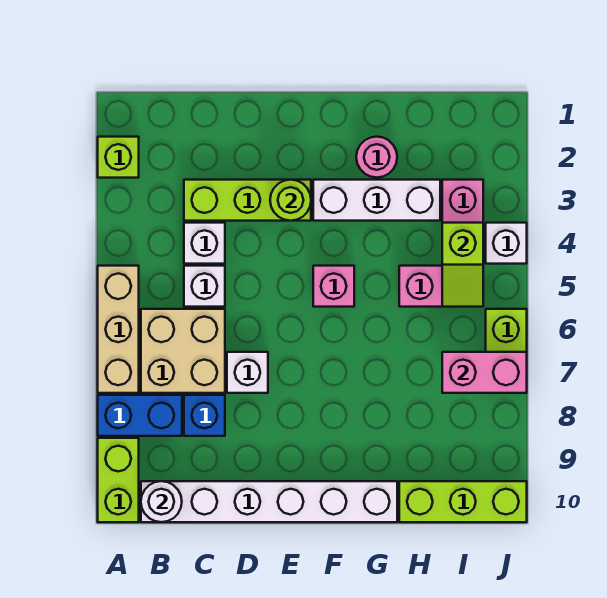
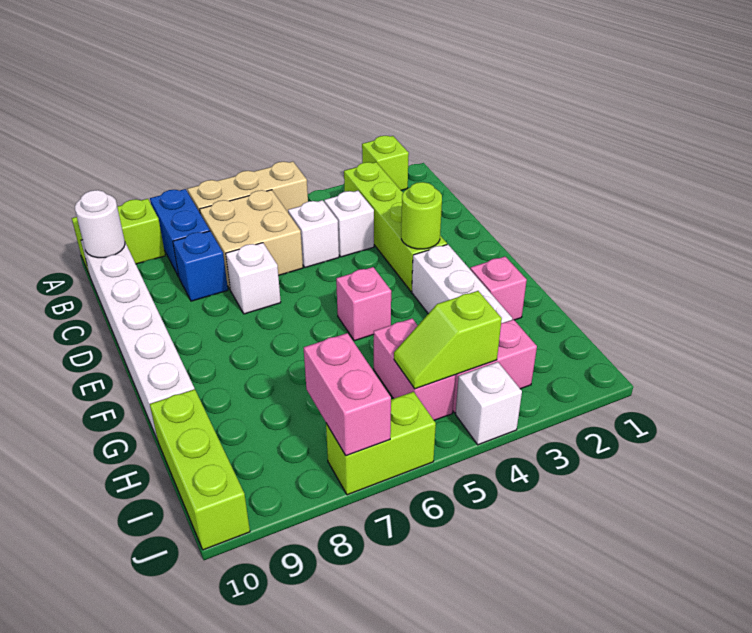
lime 1x3 brick [184,180,311,221] -> lime 1x4 brick [344,162,447,291]
pink 1x1 round brick [356,137,397,178] -> pink 1x1 brick [470,257,527,320]

